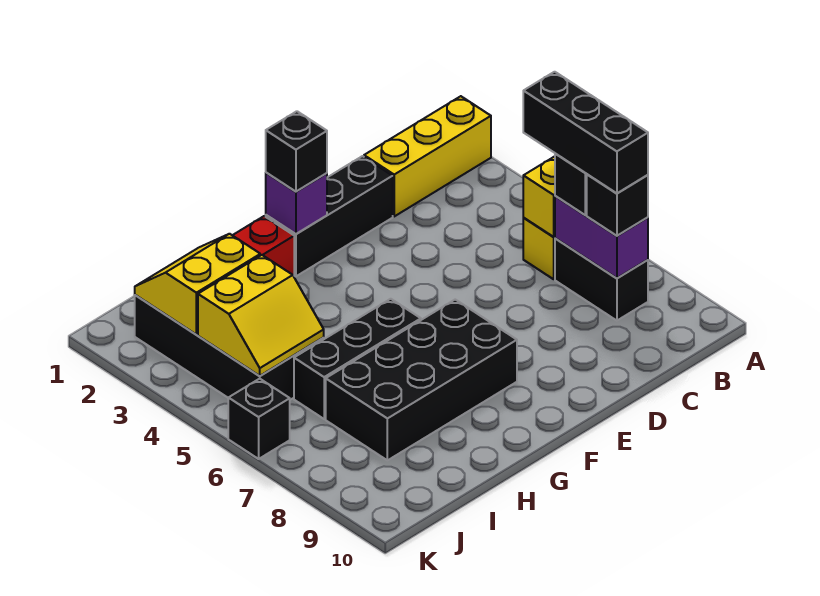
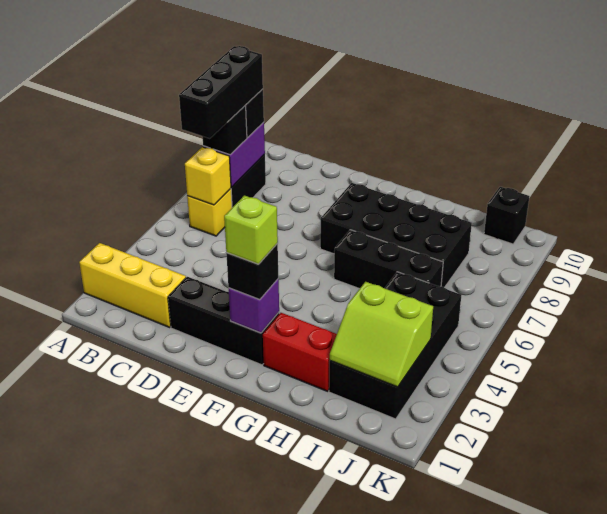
none -> lime 1x1 brick [224,195,278,264]
yellow 2x2 slope [135,234,260,335] -> lime 2x2 slope [330,282,433,387]
yellow 2x2 slope [198,255,324,376] -> none
black 1x1 brick [228,379,290,459] -> black 1x1 brick moved to [484,187,529,244]

